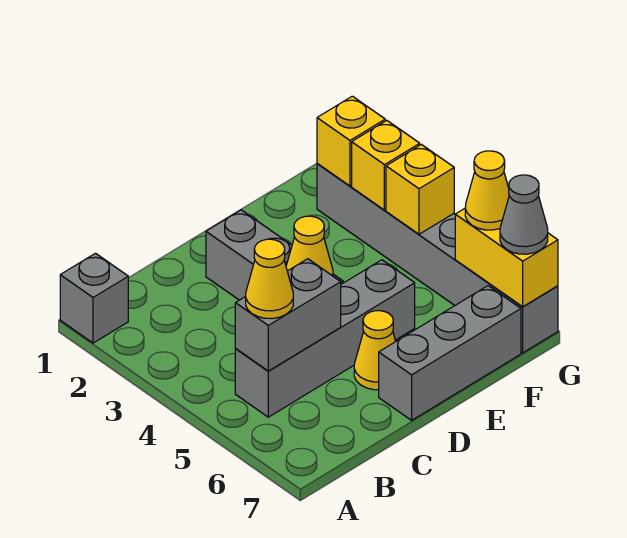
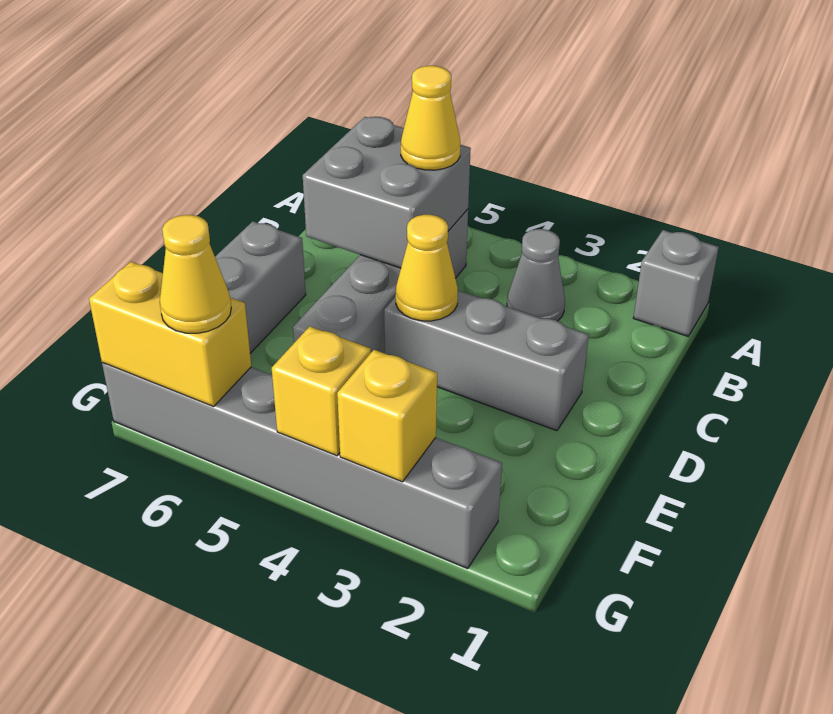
grey 1x2 brick [235,259,341,371] -> grey 2x2 brick [303,117,471,268]
yellow 1x1 cone [354,311,396,390] -> none
yellow 1x1 brick [317,96,385,186] -> none
grey 1x1 cone [500,175,548,254] -> grey 1x1 cone moved to [507,229,565,321]

